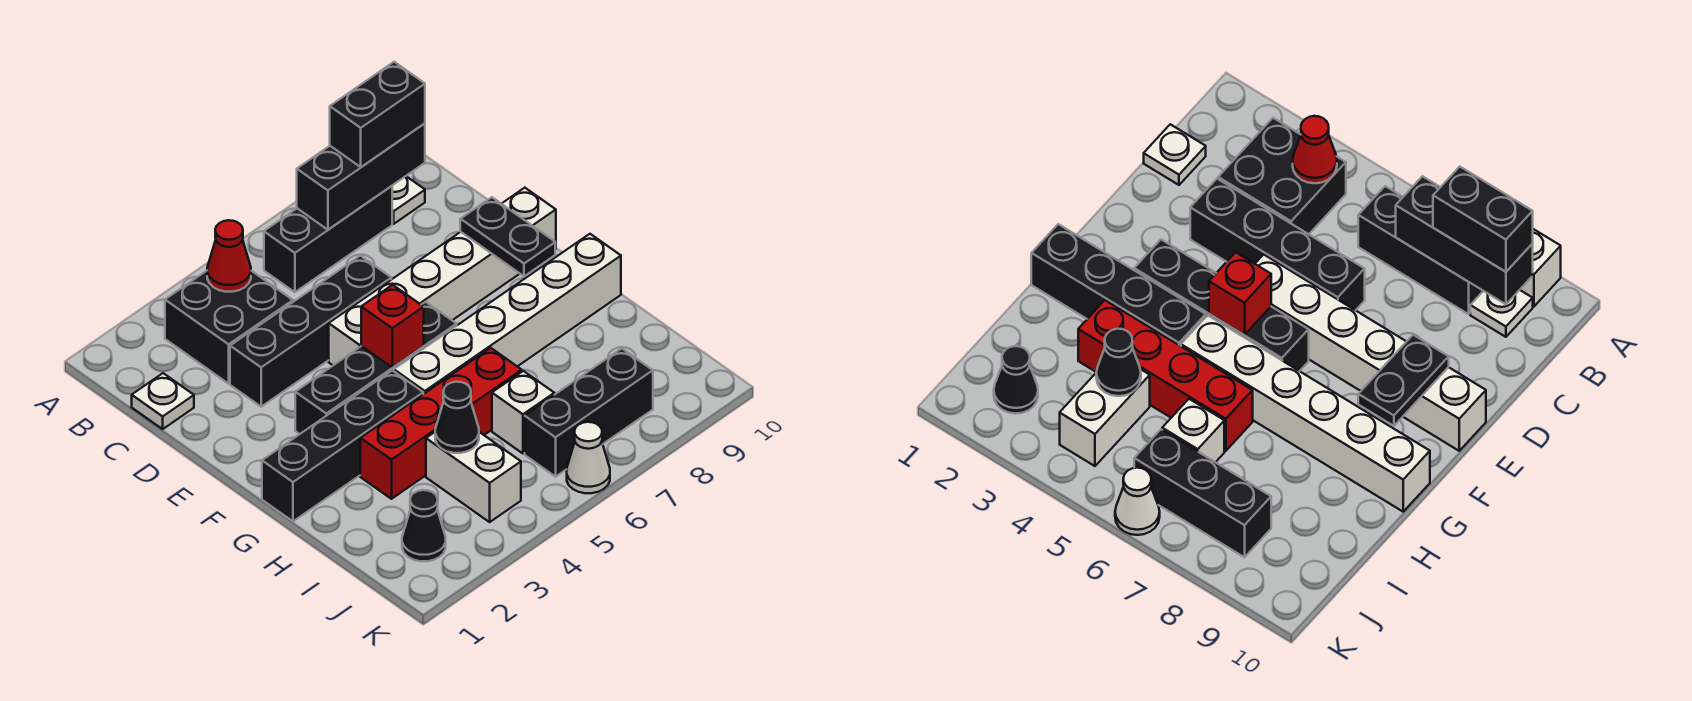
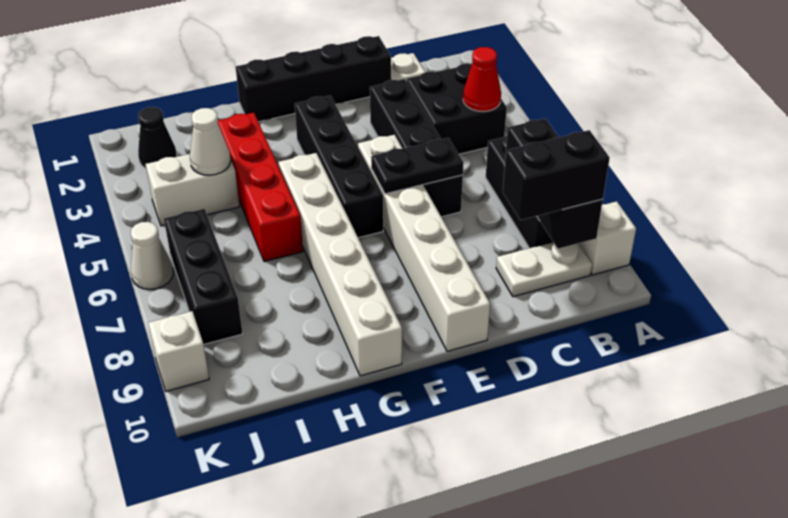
black 1x2 brick [330,62,425,167] -> black 1x2 brick turned to [503,130,610,220]
white 1x1 plate [392,176,425,224] -> white 1x2 plate [496,242,592,297]
black 1x2 plate [460,197,555,276] -> black 1x2 plate moved to [371,138,464,194]
red 1x1 brick [361,285,424,368] -> none
black 1x4 brick [262,370,423,521] -> black 1x4 brick turned to [236,36,391,122]
black 1x1 cone [435,382,479,453] -> white 1x1 cone [190,108,231,175]
white 1x1 brick [492,371,554,453] -> white 1x1 brick moved to [148,311,209,391]

